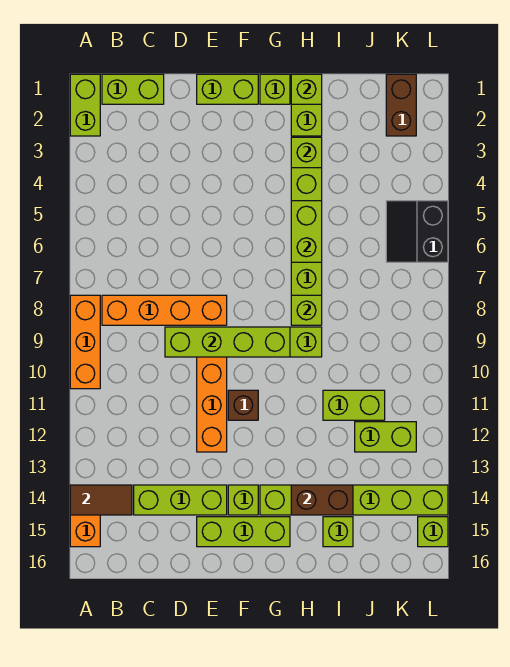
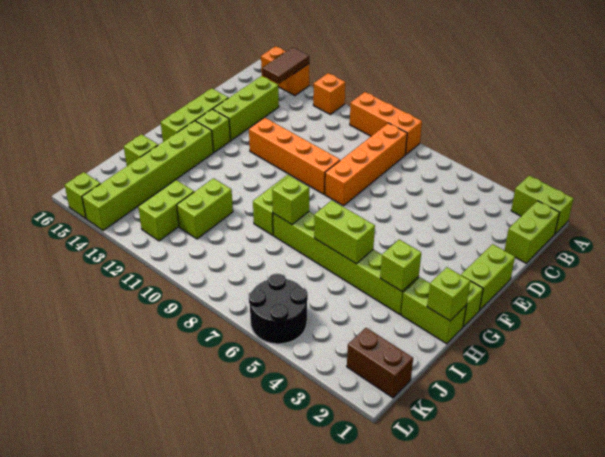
none -> orange 1x1 brick [313,73,345,114]
lime 1x4 brick [165,327,290,357] -> none
brown 1x1 brick [228,390,258,420] -> none
brown 1x2 brick [291,485,353,515] -> none
black 2x2 slope [386,201,448,262] -> black 2x2 round brick [249,274,308,344]

